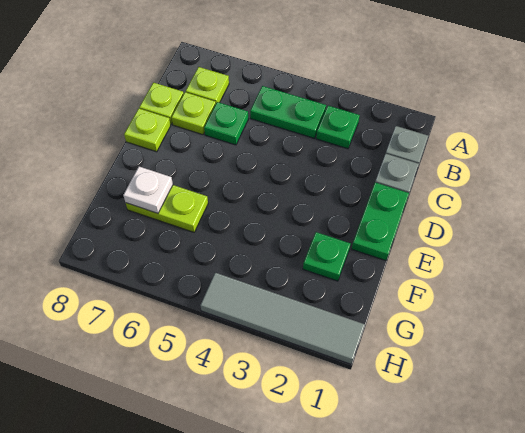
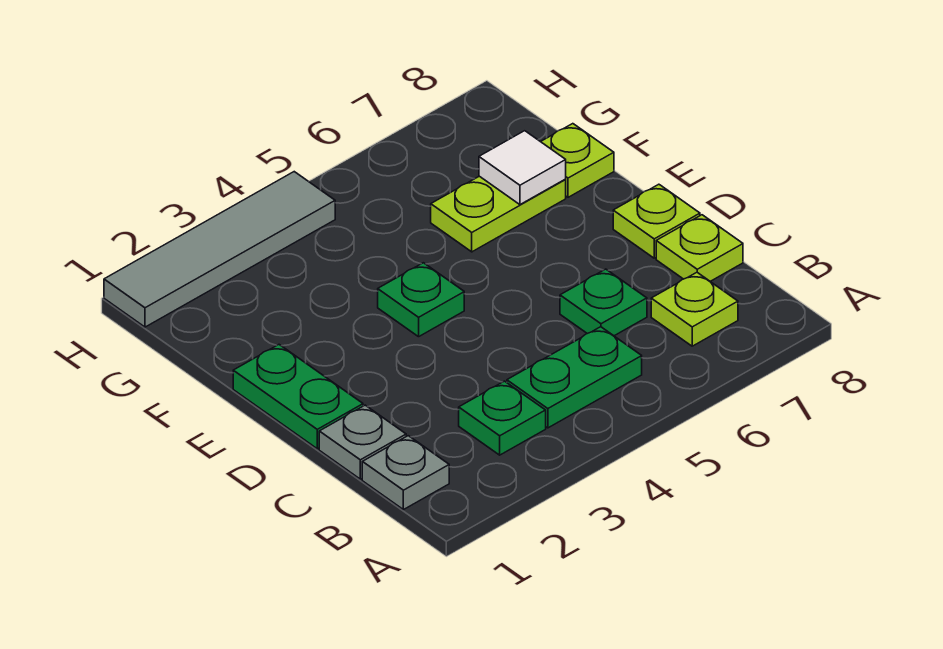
lime 1x1 plate [172,92,216,135] -> lime 1x1 plate moved to [541,124,614,197]
green 1x1 plate [303,232,350,281] -> green 1x1 plate moved to [378,263,464,337]
white 1x1 plate [123,167,173,213] -> white 1x1 tile [479,131,566,205]

